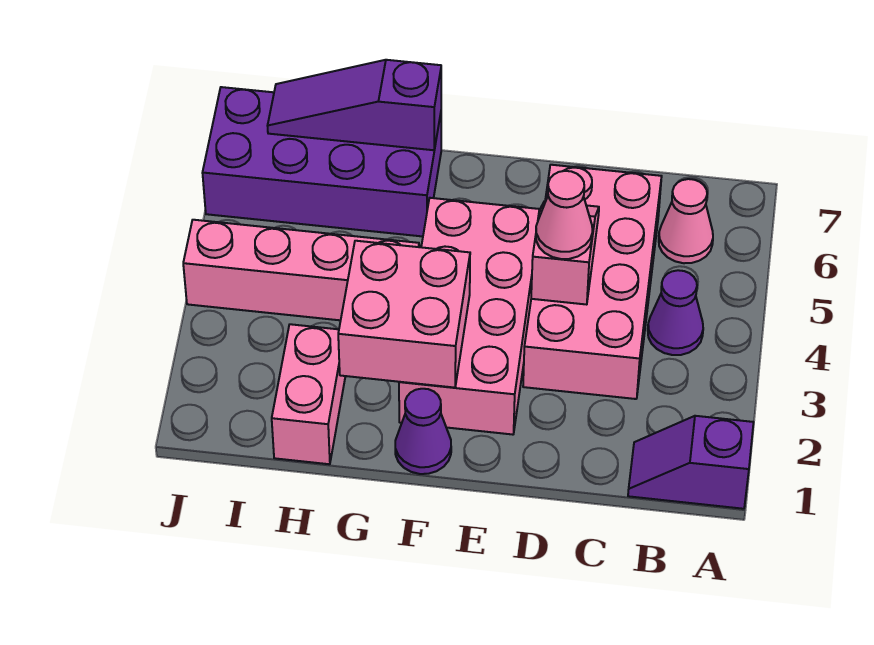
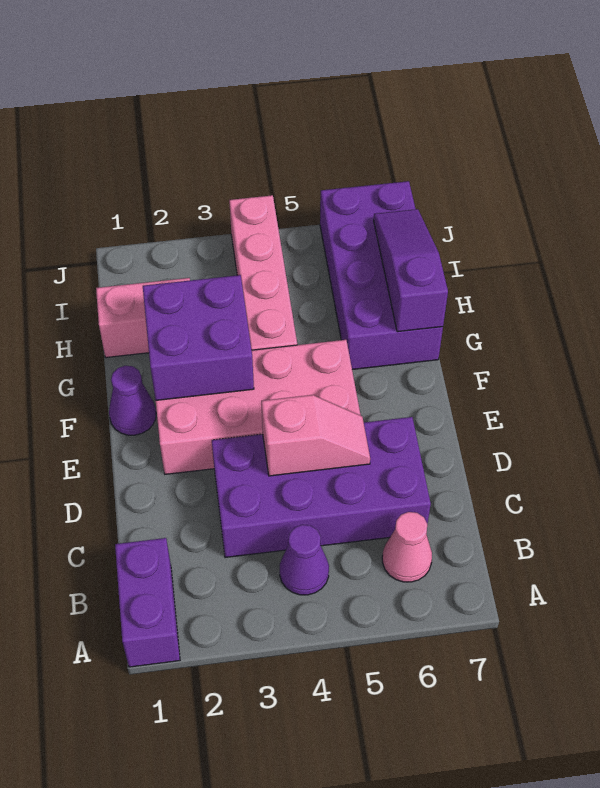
purple 1x2 slope [628,416,753,509] -> purple 1x2 brick [115,538,180,667]
pink 2x4 brick [523,165,662,399] -> purple 2x4 brick [212,417,431,557]
pink 1x1 cone [536,171,592,259] -> none
pink 2x2 brick [338,241,470,388] -> purple 2x2 brick [143,275,254,400]

